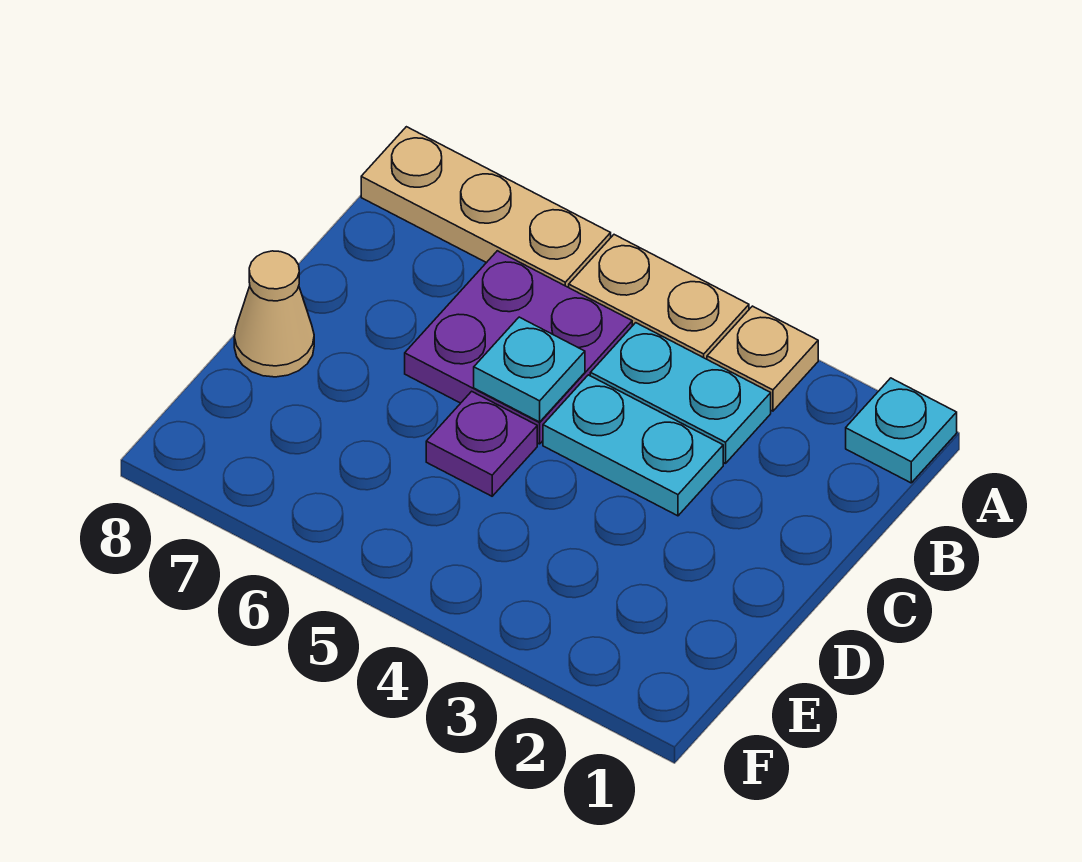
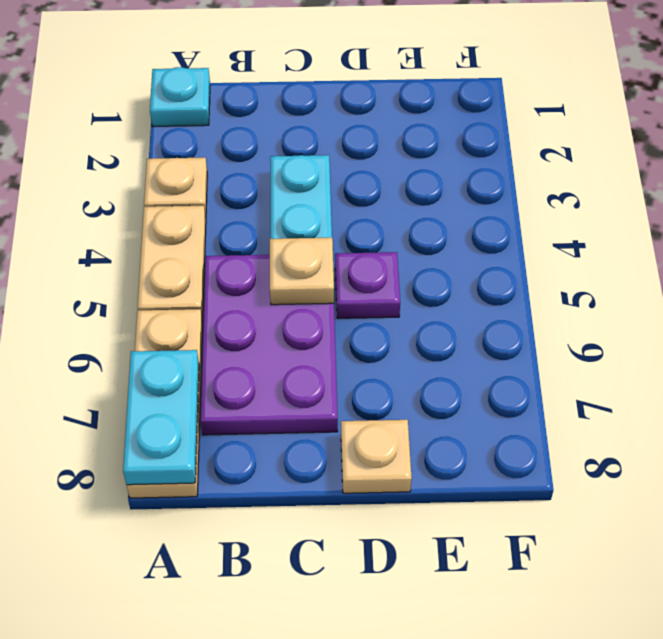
cyan 1x2 plate [590,323,771,464] -> cyan 1x2 plate moved to [123,350,199,485]
purple 2x2 plate [405,251,632,444] -> purple 2x3 plate [201,255,338,435]
cyan 1x1 plate [474,317,585,422] -> tan 1x1 plate [270,238,334,305]
tan 1x1 cone [234,251,314,377] -> tan 1x1 plate [341,420,412,493]

